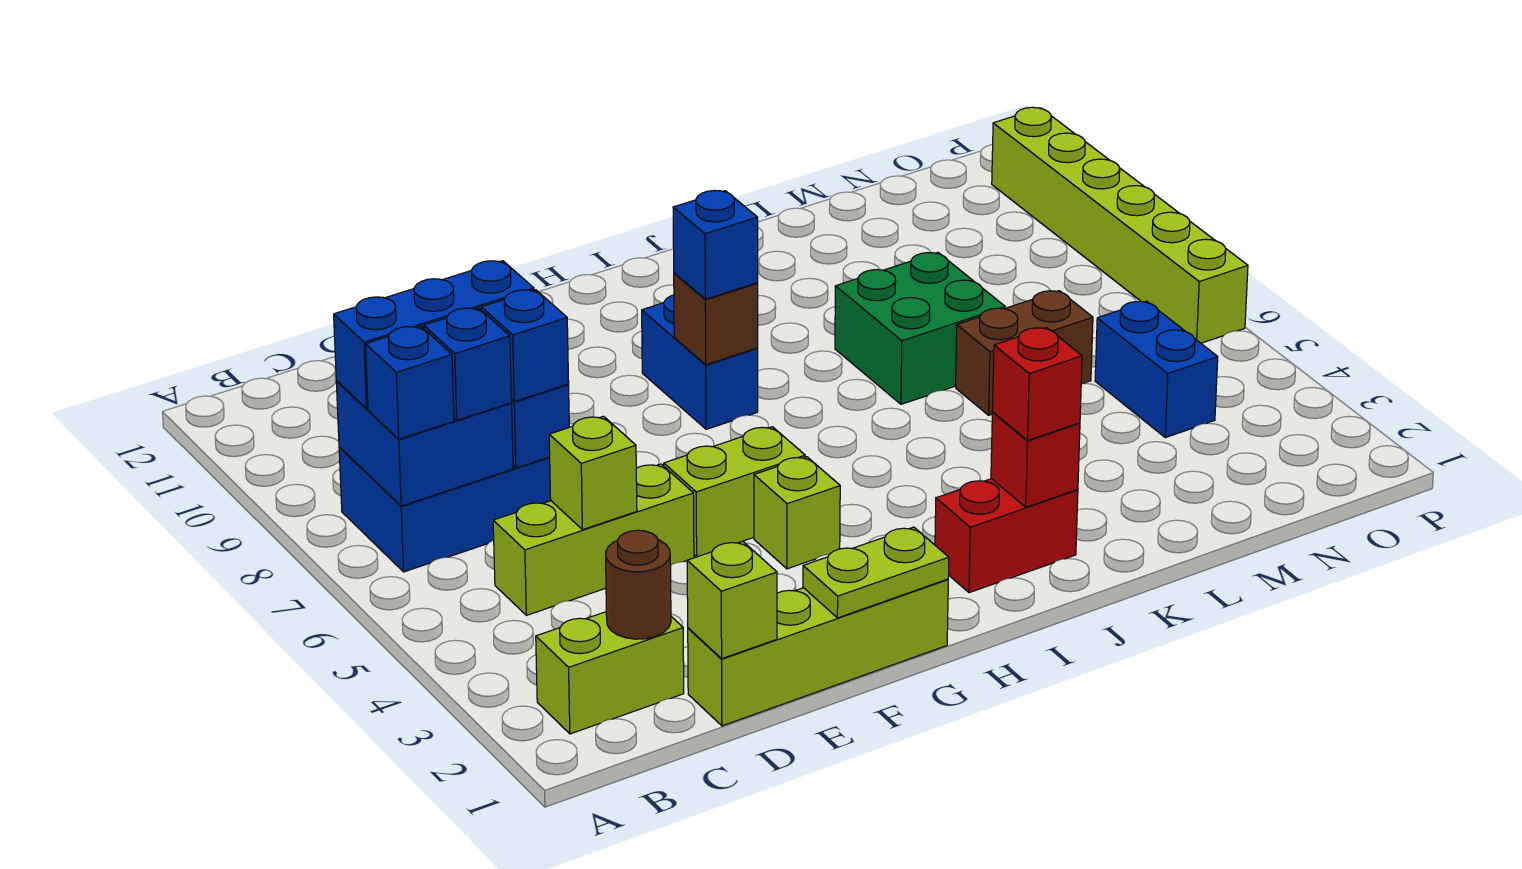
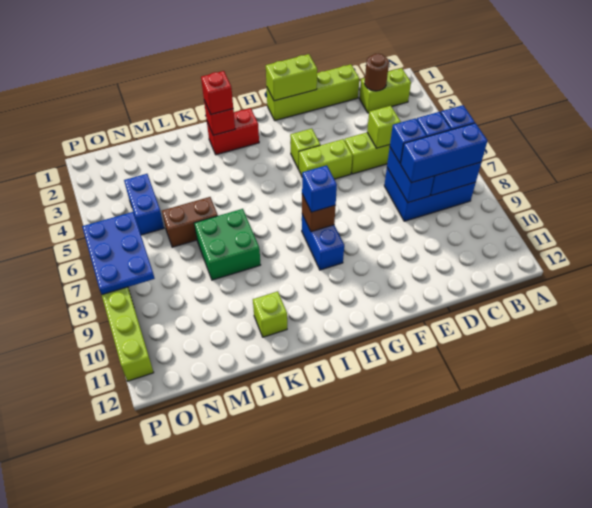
lime 1x1 brick [687,541,777,659] -> lime 1x1 brick moved to [253,291,287,337]
lime 1x2 plate [803,527,949,618] -> lime 1x2 brick [266,54,317,101]
none -> blue 2x3 plate [82,212,155,295]

